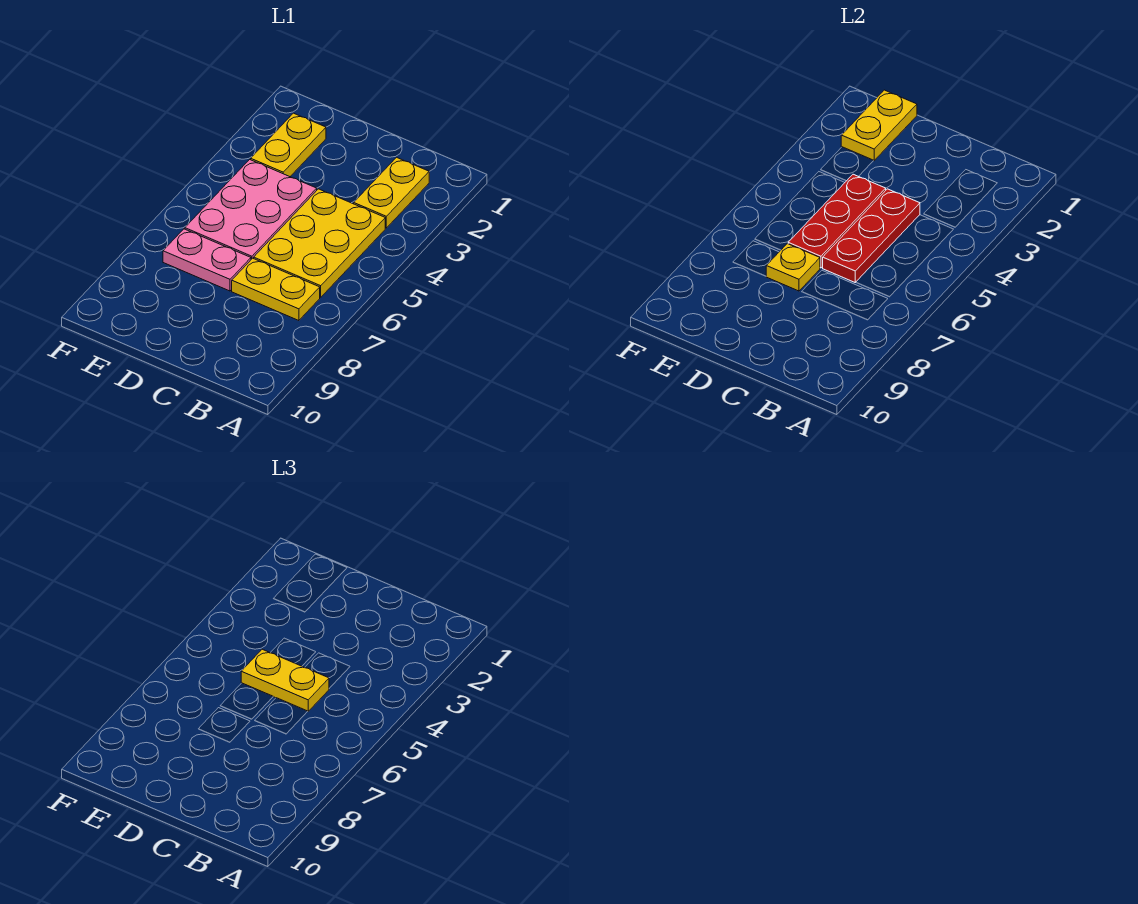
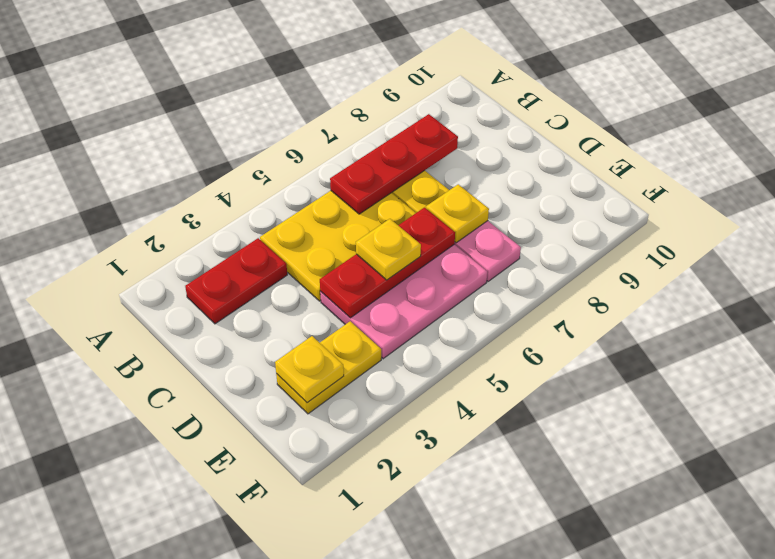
yellow 1x2 plate [354,157,429,228] -> red 1x2 plate [185,238,287,324]
red 1x3 plate [823,189,920,282] -> red 1x3 plate moved to [330,114,458,214]
yellow 1x2 plate [241,649,329,711] -> yellow 1x1 plate [356,219,421,280]
yellow 1x2 plate [841,90,917,161] -> yellow 1x1 plate [275,336,344,403]

